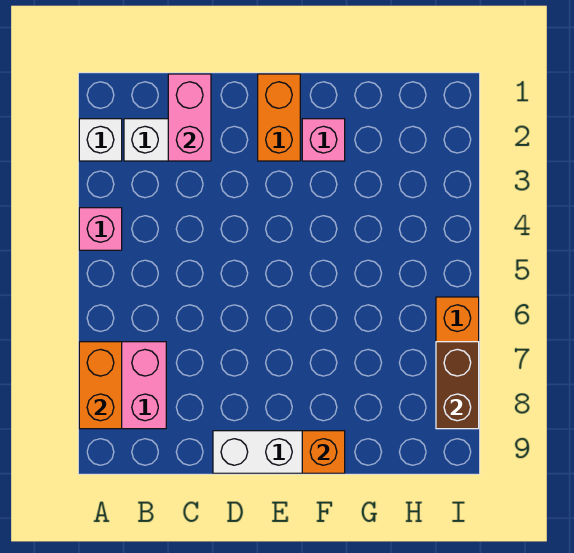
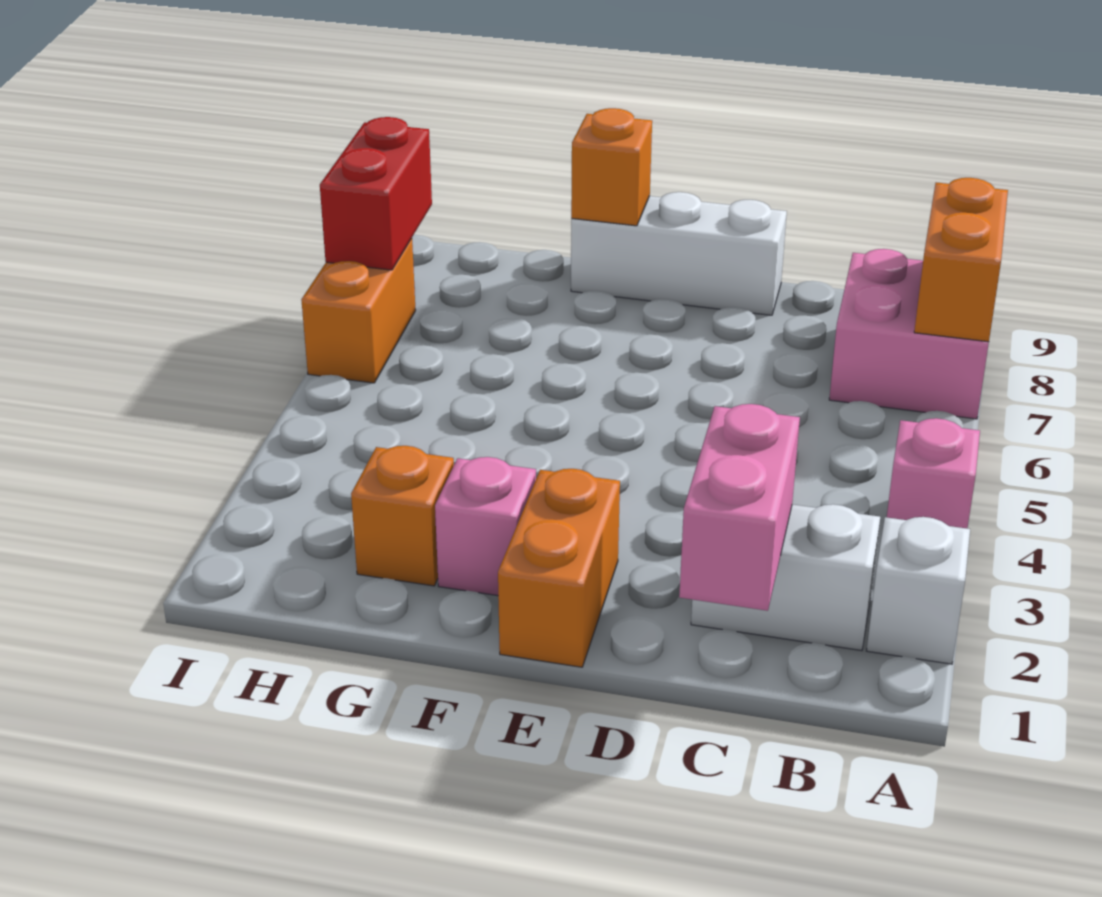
none -> orange 1x1 brick [351,446,454,586]
brown 1x2 brick [436,342,479,429] -> red 1x2 brick [320,117,432,270]

